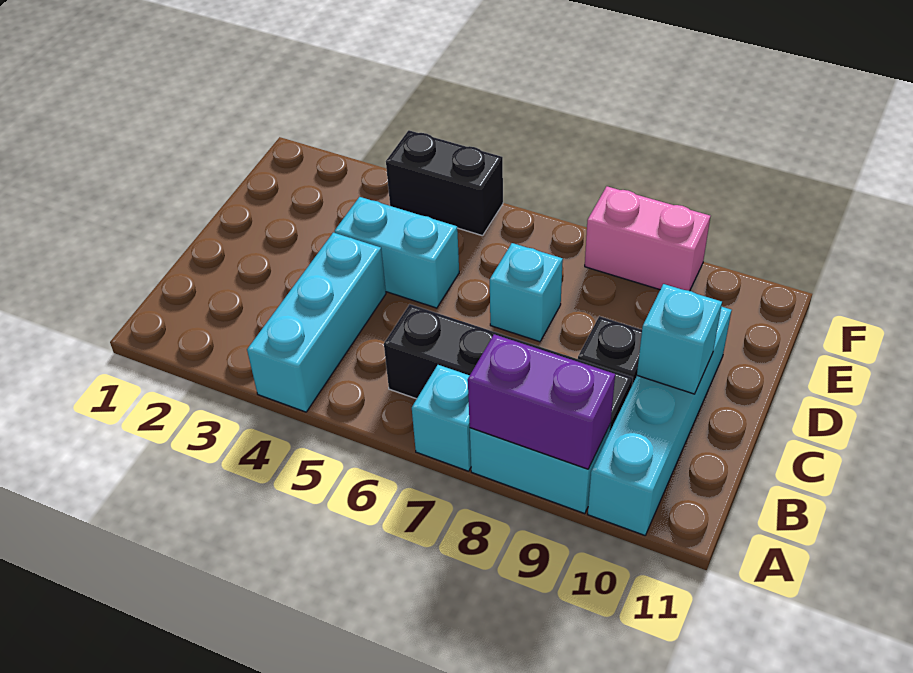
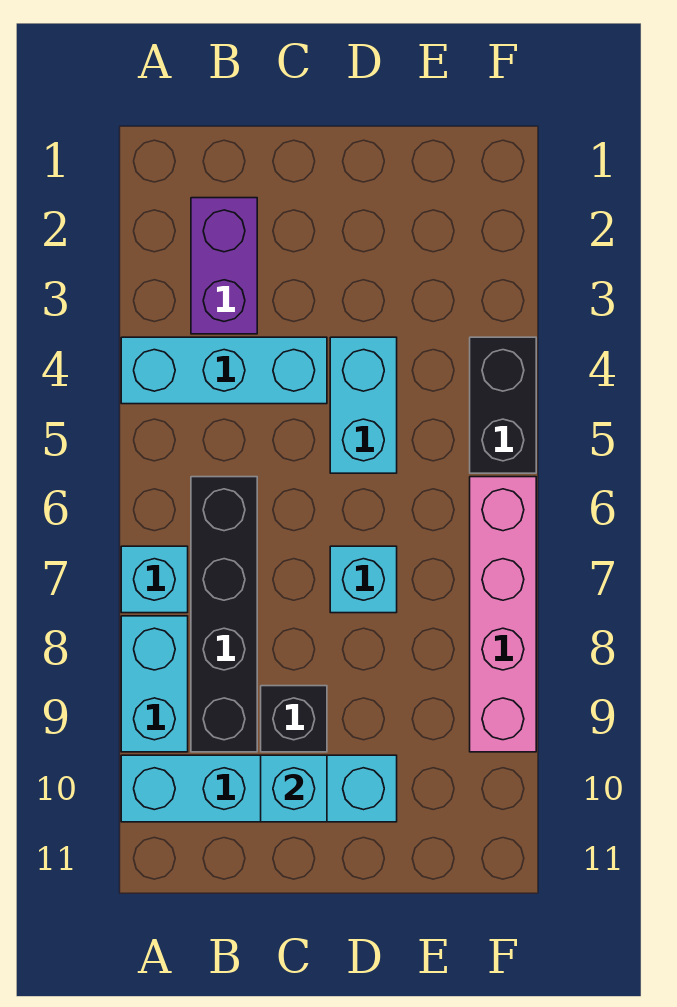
purple 1x2 brick [468,334,615,469] -> purple 1x2 brick moved to [191,198,257,334]
pink 1x2 brick [585,186,710,291] -> pink 1x4 brick [470,477,536,752]

